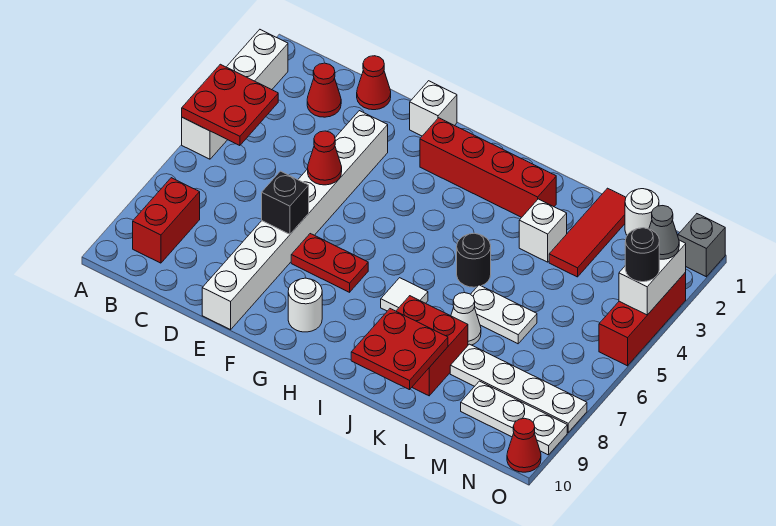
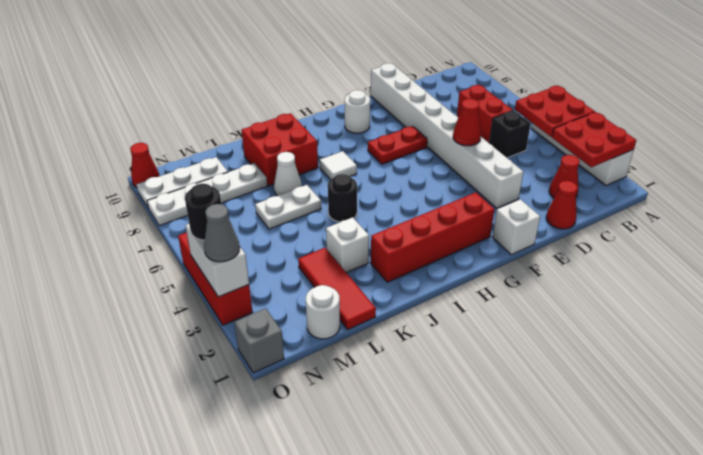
red 1x2 brick [133,178,200,263] -> red 1x2 brick moved to [457,85,513,143]
black 1x1 brick [262,171,309,234] -> black 1x1 brick moved to [489,111,531,158]
red 2x2 plate [351,309,448,390] -> red 2x2 plate moved to [552,112,636,167]

